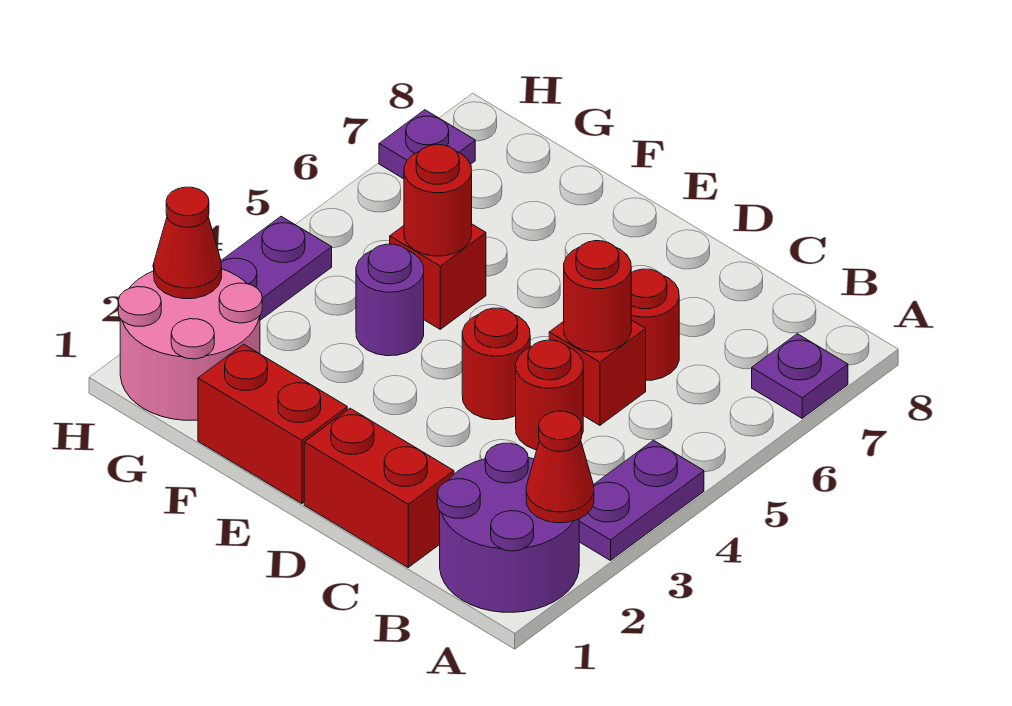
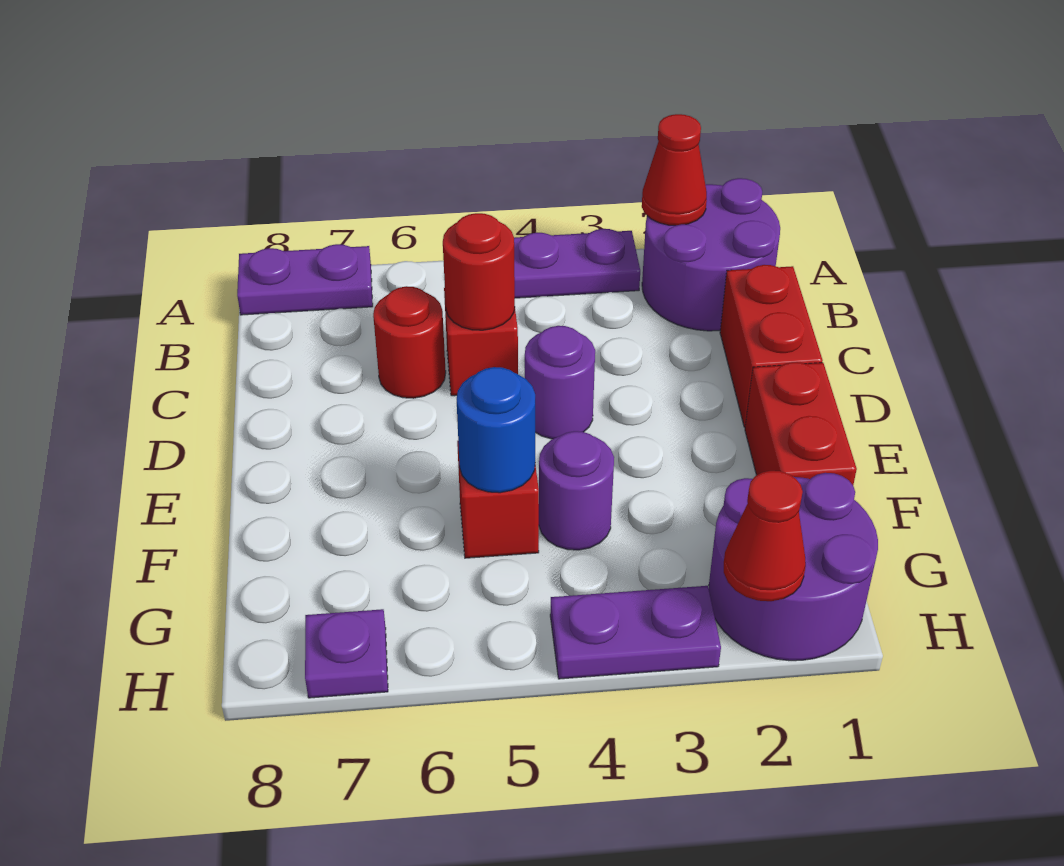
purple 1x1 plate [752,334,848,418] -> purple 1x2 plate [237,244,373,315]
red 1x1 round brick [516,340,583,450] -> none
red 1x1 round brick [462,308,530,420] -> purple 1x1 round brick [525,326,595,439]
red 1x1 round brick [404,145,472,256] -> blue 1x1 round brick [457,367,535,493]
pink 2x2 round brick [118,269,262,420] -> purple 2x2 round brick [709,473,878,661]

